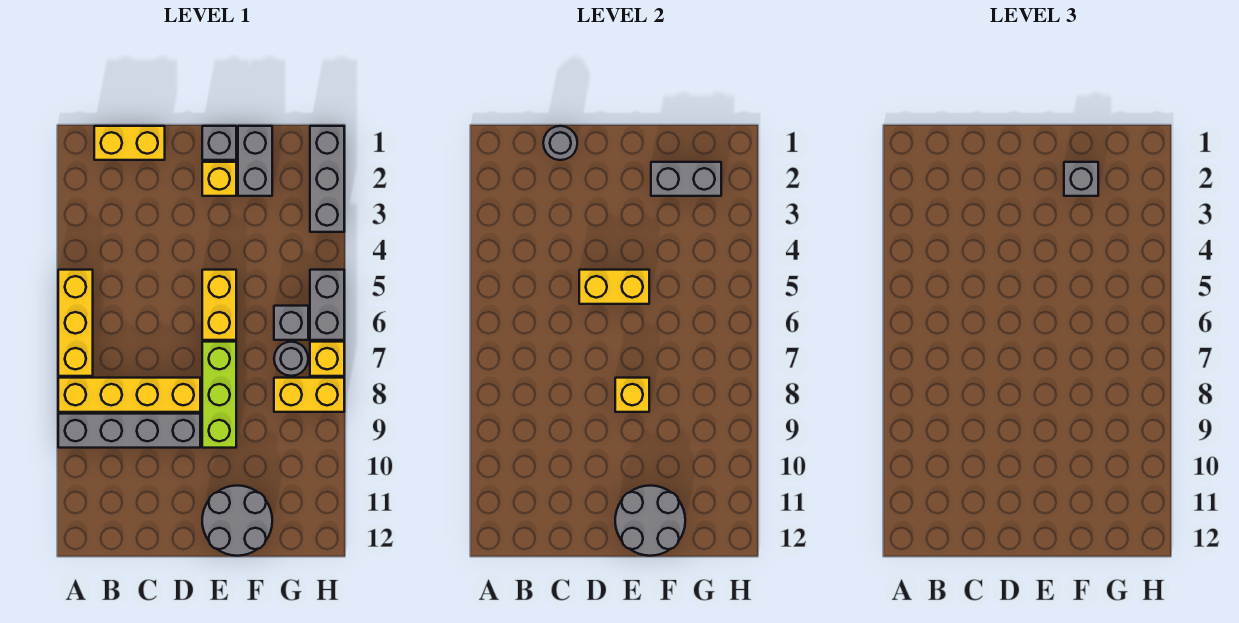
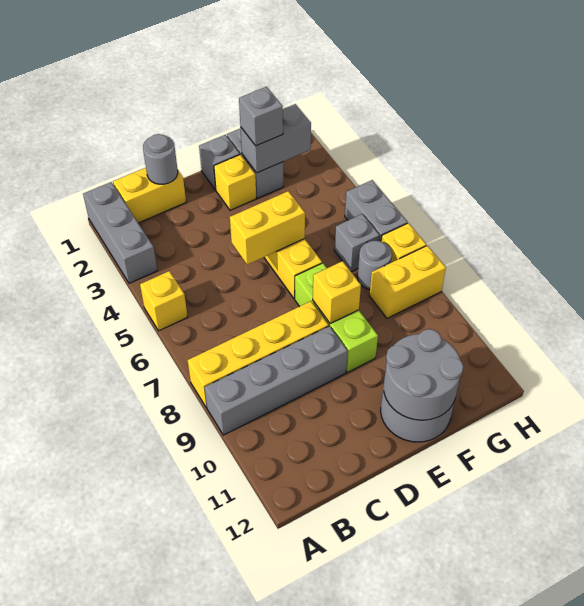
yellow 1x3 brick [58,270,93,376] -> yellow 1x1 brick [140,271,187,331]
grey 1x3 brick [310,126,344,232] -> grey 1x3 brick moved to [83,182,157,283]

